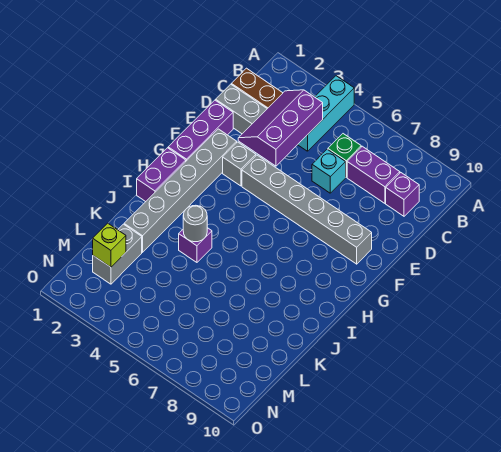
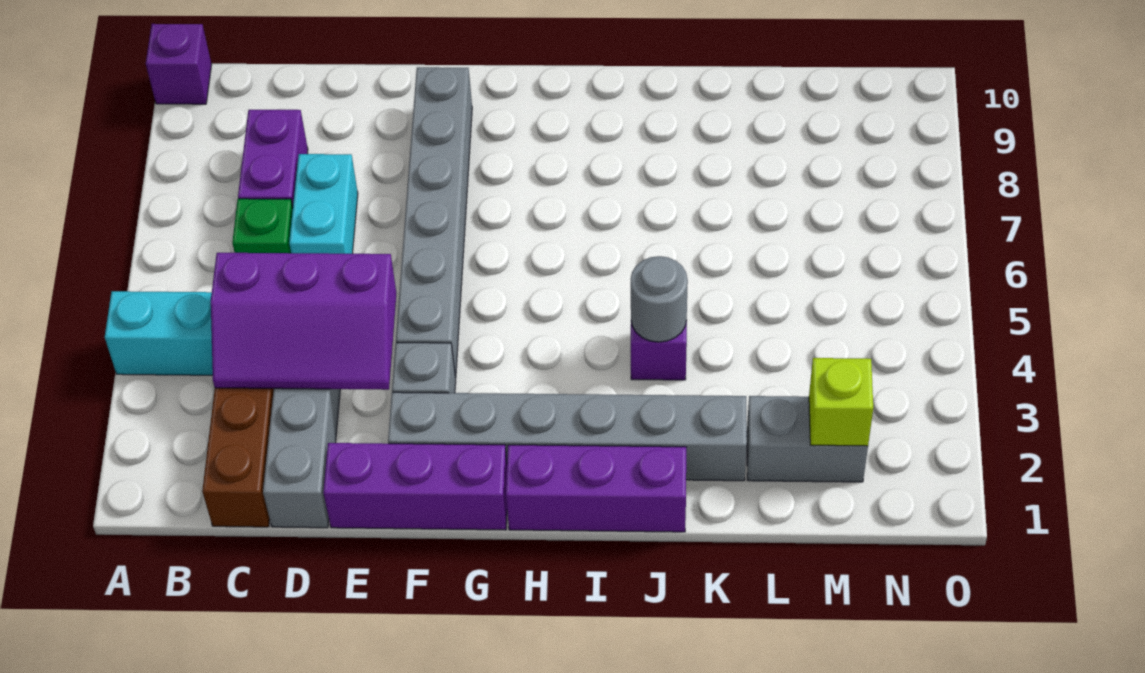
purple 1x1 brick [386,173,419,216] -> purple 1x1 brick moved to [146,24,212,104]
cyan 1x1 brick [312,149,346,193] -> cyan 1x2 brick [289,154,358,254]
purple 1x2 brick [137,148,186,202] -> purple 1x3 brick [506,445,686,532]

